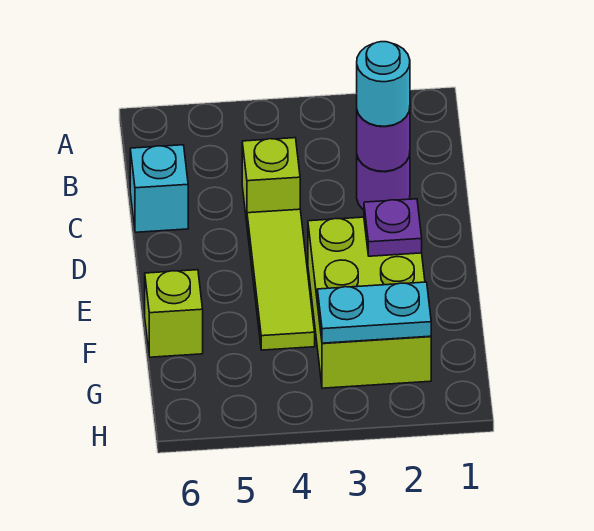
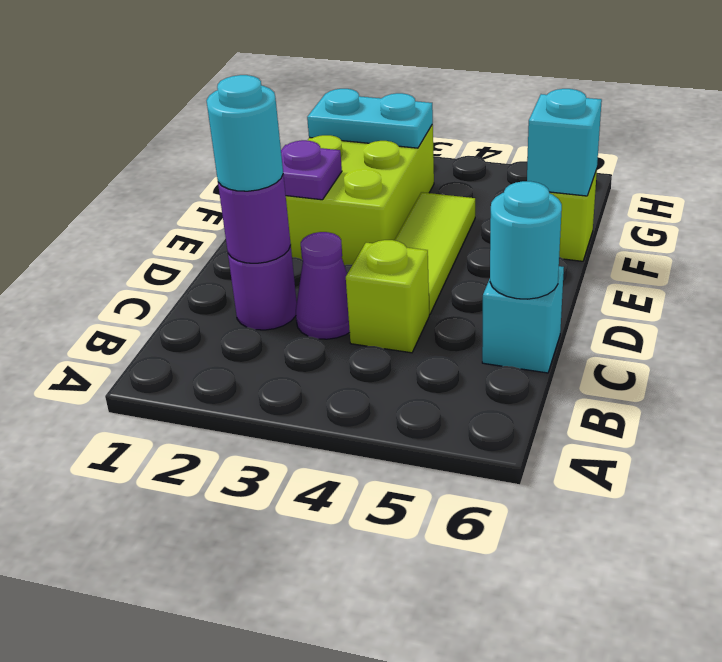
none -> purple 1x1 cone [296,232,350,339]
none -> cyan 1x1 round brick [490,181,562,299]
none -> cyan 1x1 brick [527,89,602,196]

